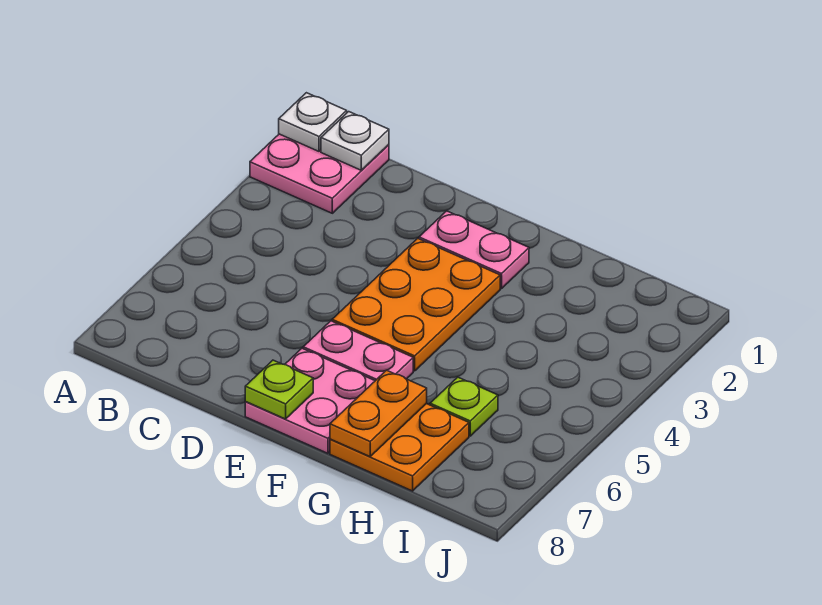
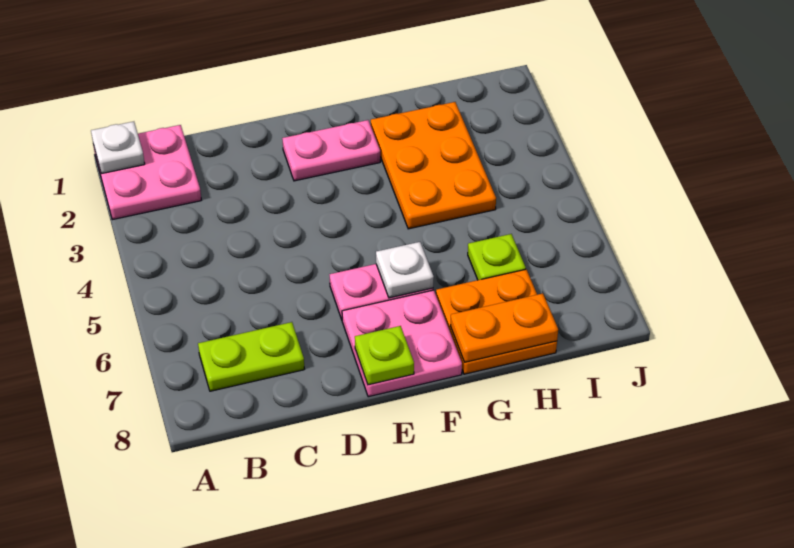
white 1x1 plate [321,112,389,170] -> white 1x1 plate moved to [376,242,434,298]
none -> lime 1x2 plate [198,322,304,391]
orange 2x3 plate [332,238,500,371] -> orange 2x3 plate moved to [371,102,496,229]
orange 1x2 plate [330,370,427,457] -> orange 1x2 plate turned to [450,293,558,362]

